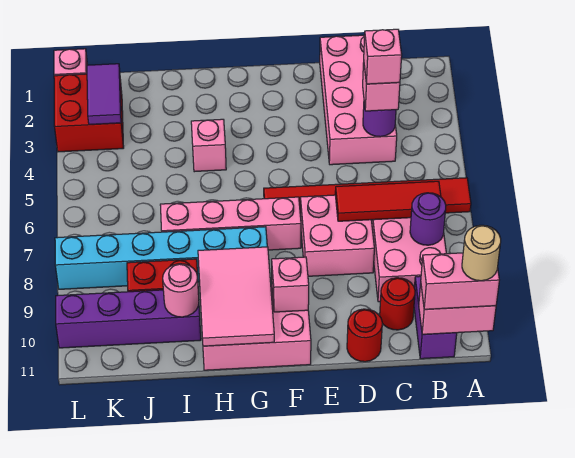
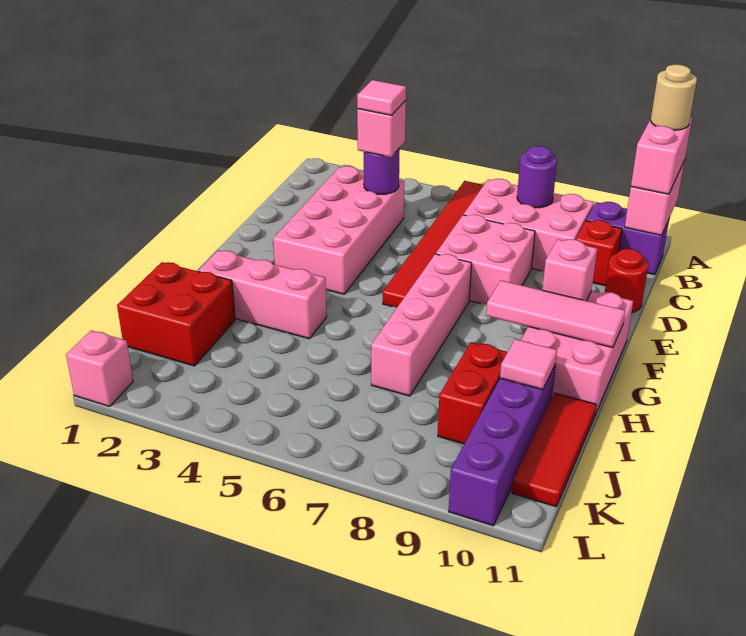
red 1x3 tile [335,181,441,221] -> red 1x3 tile moved to [512,393,596,507]
pink 2x4 brick [320,35,397,165] -> pink 2x4 brick turned to [273,166,404,294]
pink 1x1 brick [364,29,402,84] -> pink 1x1 tile [357,80,406,115]
red 1x1 round brick [380,278,415,330] -> red 1x1 brick [576,220,622,286]
cyan 1x6 brick [55,227,267,289] -> none
pink 2x3 tile [198,247,274,346] -> pink 1x3 tile [486,280,625,348]
pink 1x1 brick [191,119,226,172] -> pink 1x3 brick [198,251,327,339]
pink 1x1 round brick [163,264,199,317] -> pink 1x1 tile [500,339,557,390]
red 2x2 brick [54,74,124,152] -> red 2x2 brick moved to [117,262,235,366]
purple 1x2 tile [87,64,121,125] -> none

